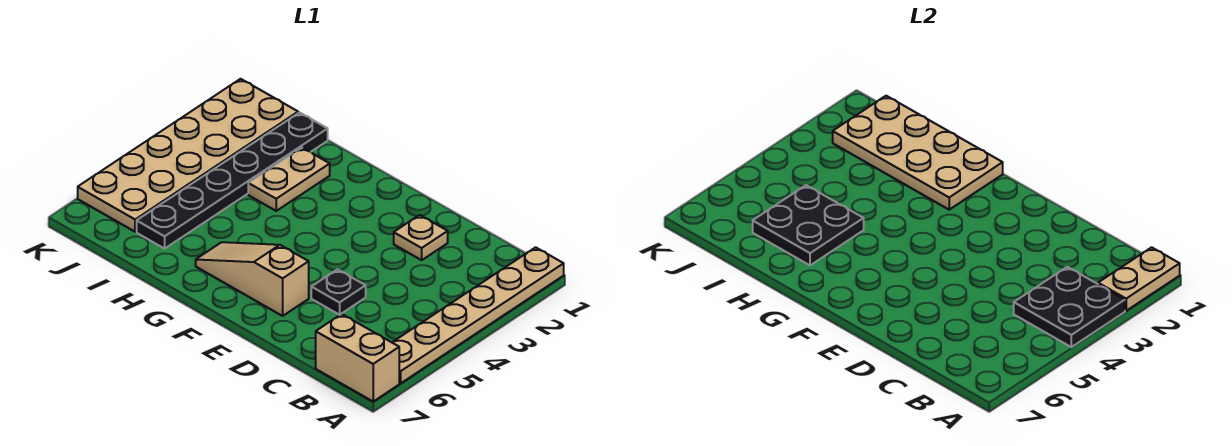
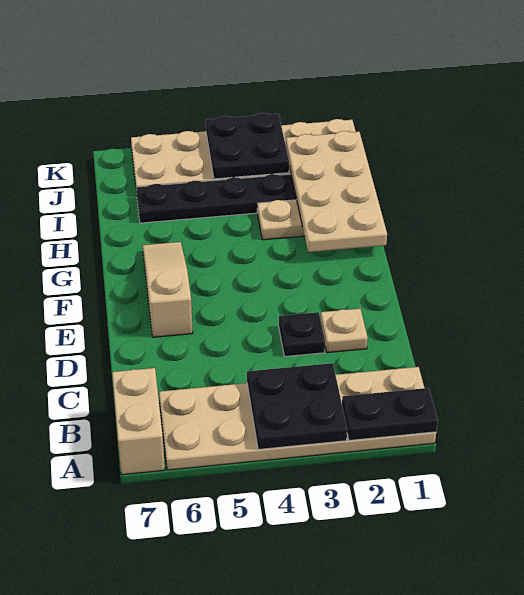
tan 1x6 plate [392,247,564,383] -> tan 2x6 plate [159,367,436,470]
tan 1x2 plate [1098,247,1180,311] -> black 1x2 plate [342,388,438,440]
black 1x1 plate [311,269,366,315] -> black 1x1 plate moved to [279,312,325,357]
black 2x2 plate [753,185,864,265] -> black 2x2 plate moved to [206,113,289,179]

